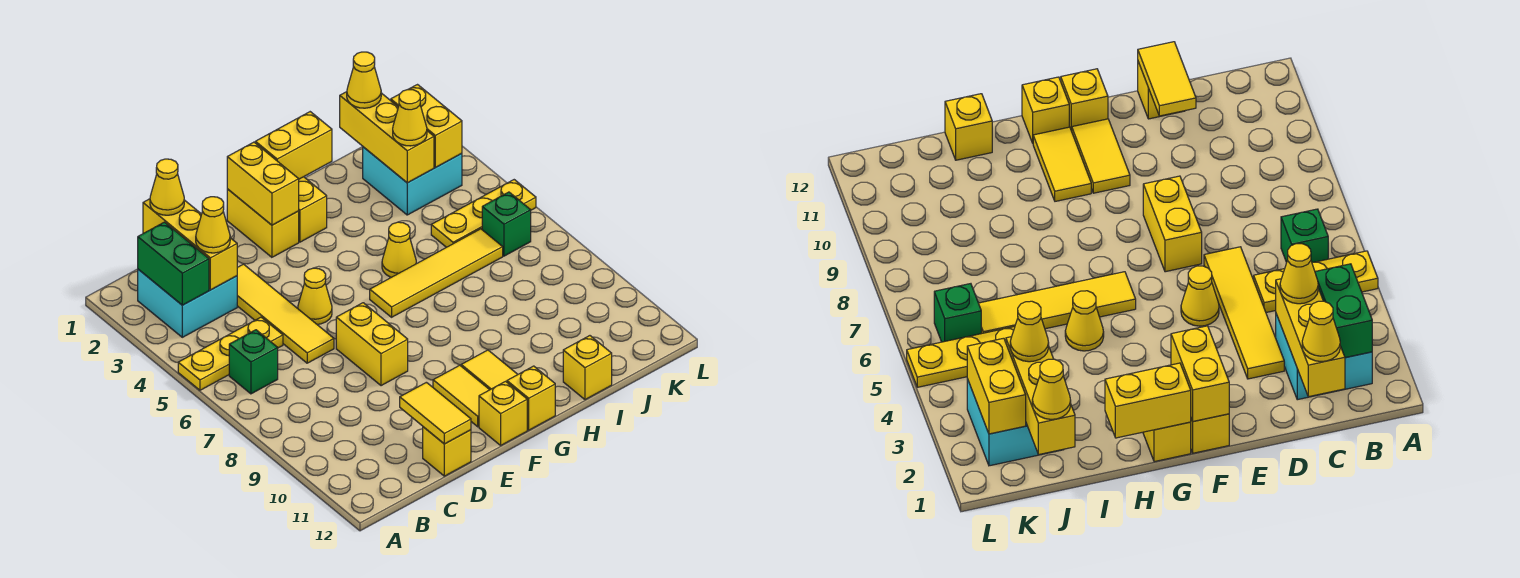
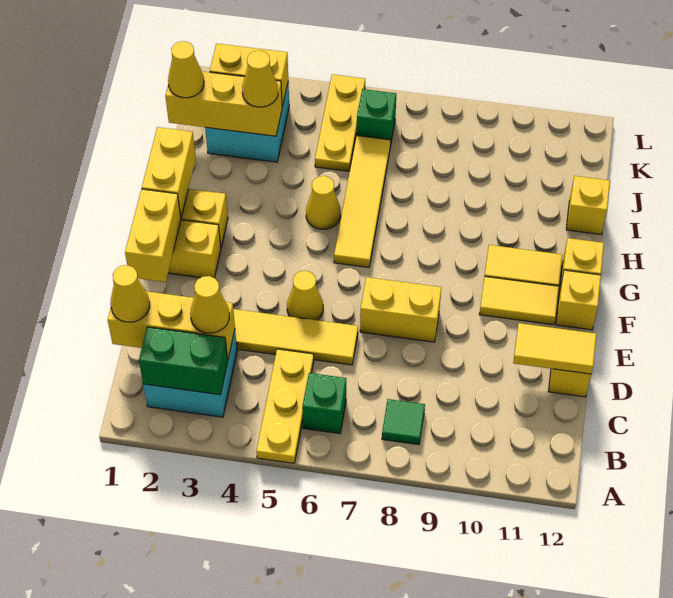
none -> green 1x1 tile [382,399,425,445]
yellow 1x2 brick [227,142,299,225] -> yellow 1x2 brick turned to [125,189,181,282]

